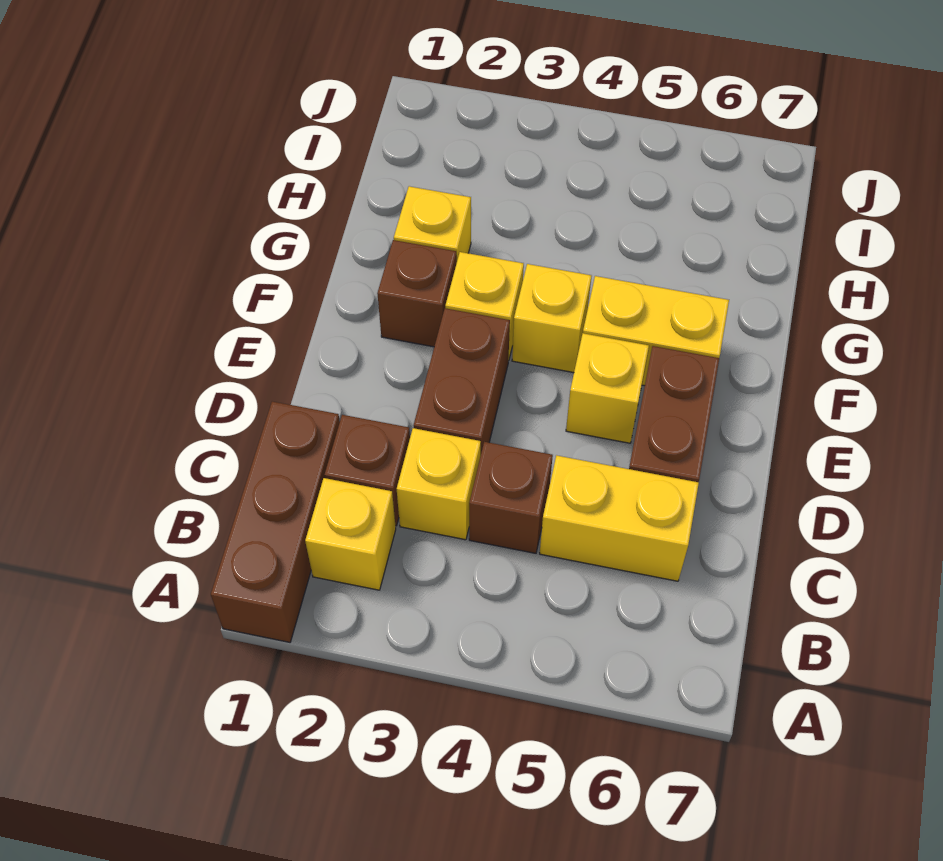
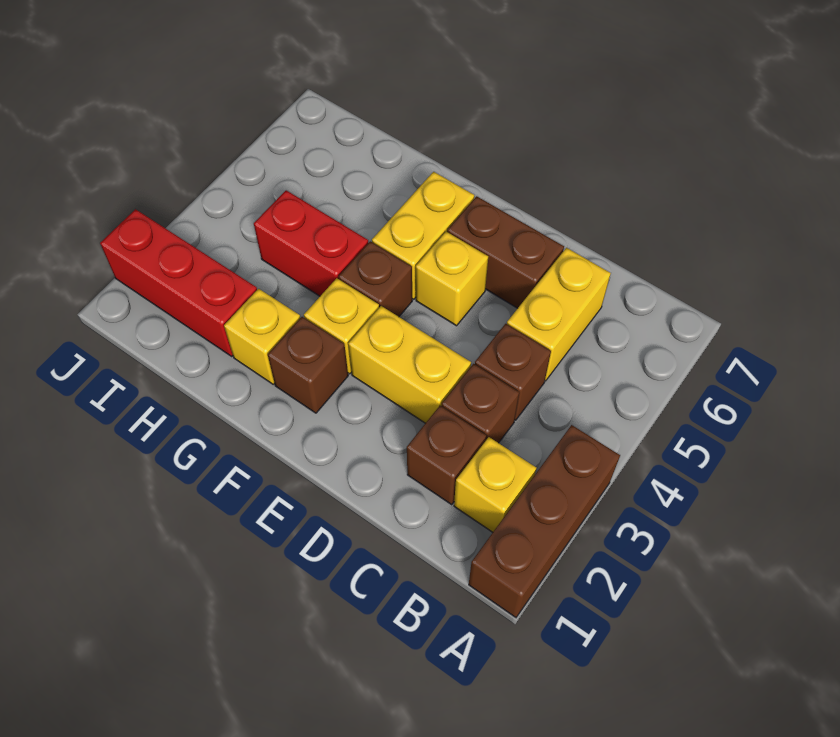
brown 1x3 brick [211,401,340,642] -> brown 1x3 brick turned to [469,425,620,617]
yellow 1x1 brick [397,428,481,540] -> brown 1x1 brick [442,364,519,443]
brown 1x2 brick [414,308,510,452] -> yellow 1x2 brick [348,306,471,423]
yellow 1x1 brick [512,264,591,373] -> brown 1x1 brick [338,241,412,317]
none -> red 1x2 brick [254,190,368,296]
none -> red 1x3 brick [100,209,257,356]

